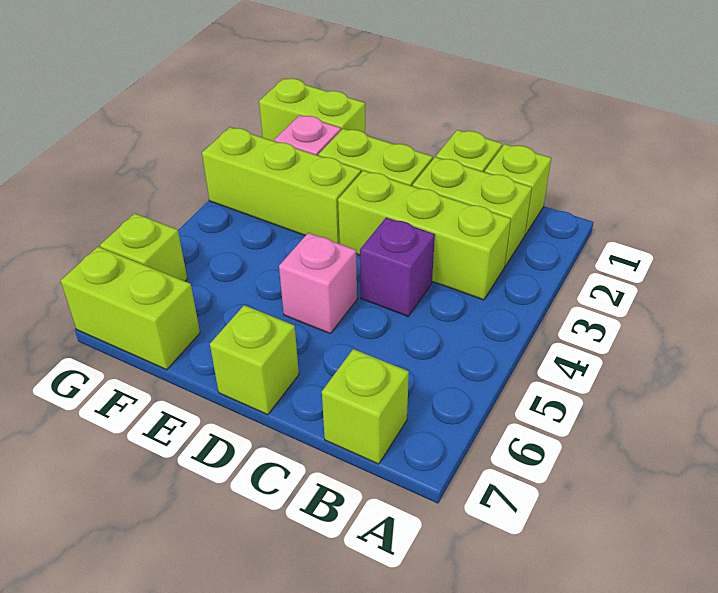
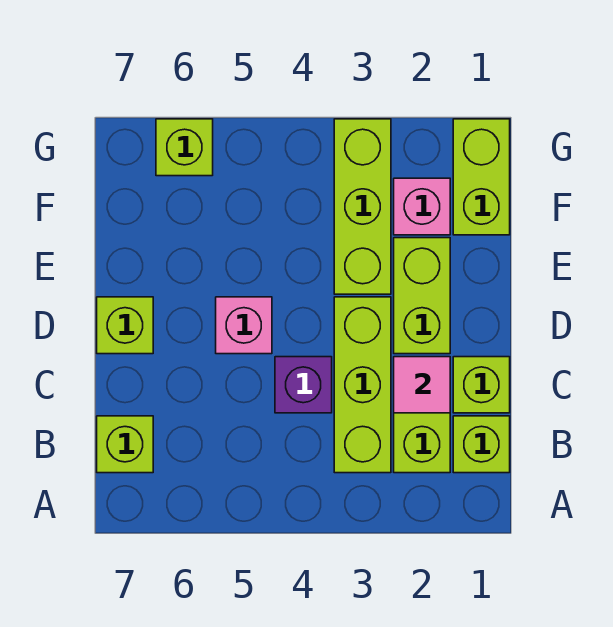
none -> pink 1x1 tile [394,357,450,413]
lime 1x2 brick [61,247,200,370] -> none

